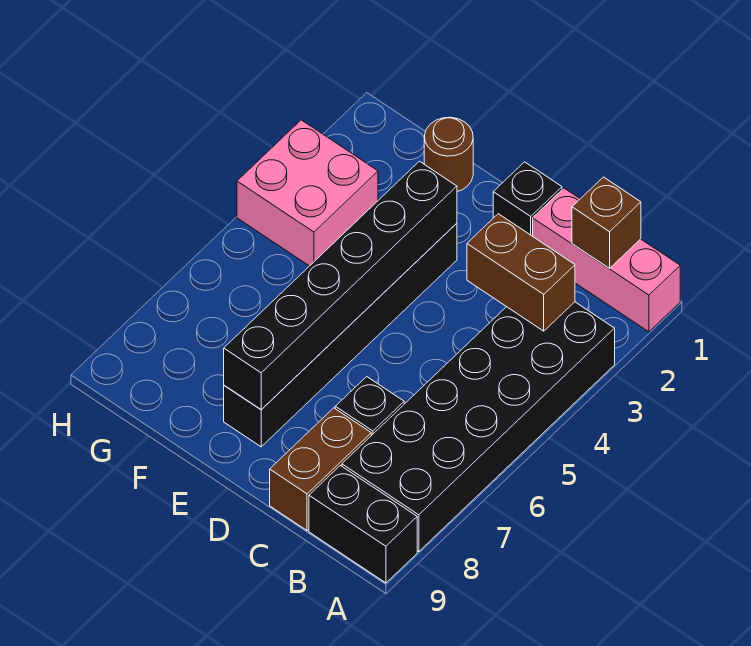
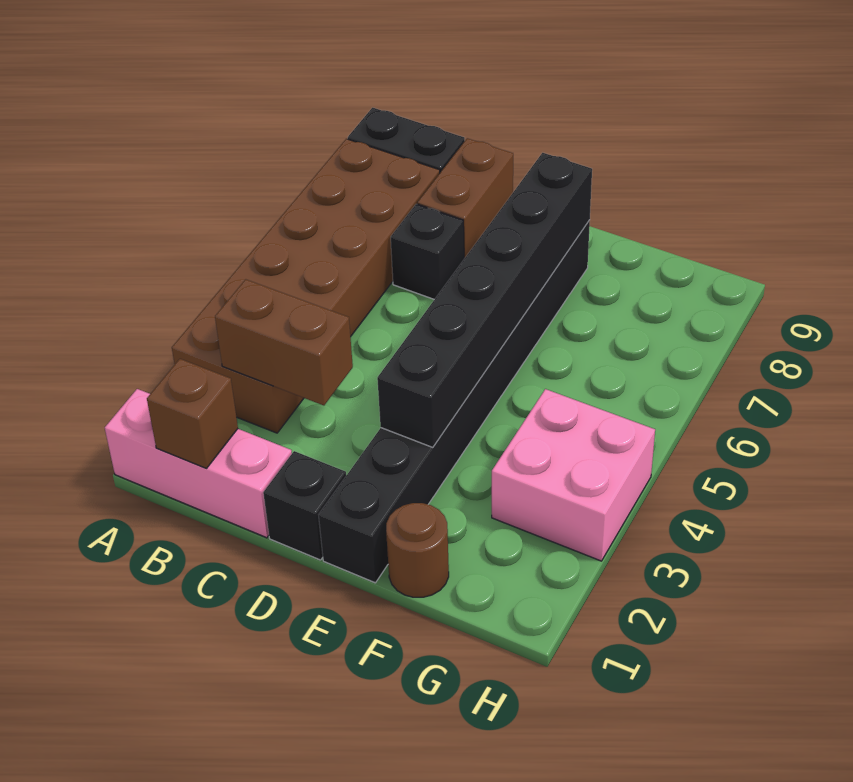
black 2x6 brick [342,302,615,552] -> brown 2x6 brick [172,139,440,433]
black 1x6 brick [224,223,457,447] -> black 1x8 brick [319,220,590,583]

